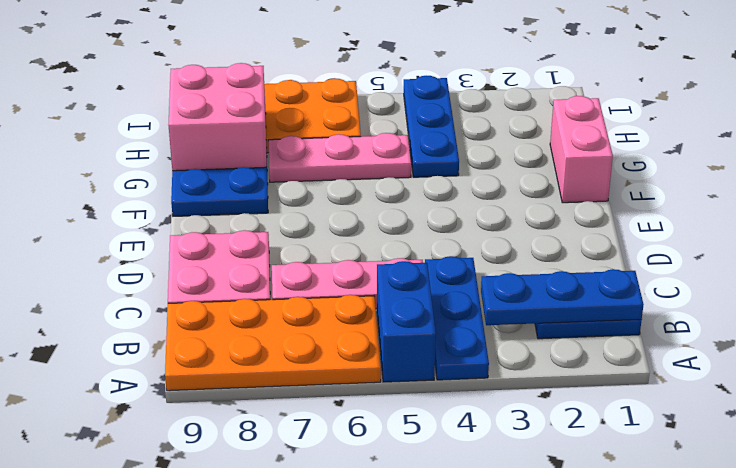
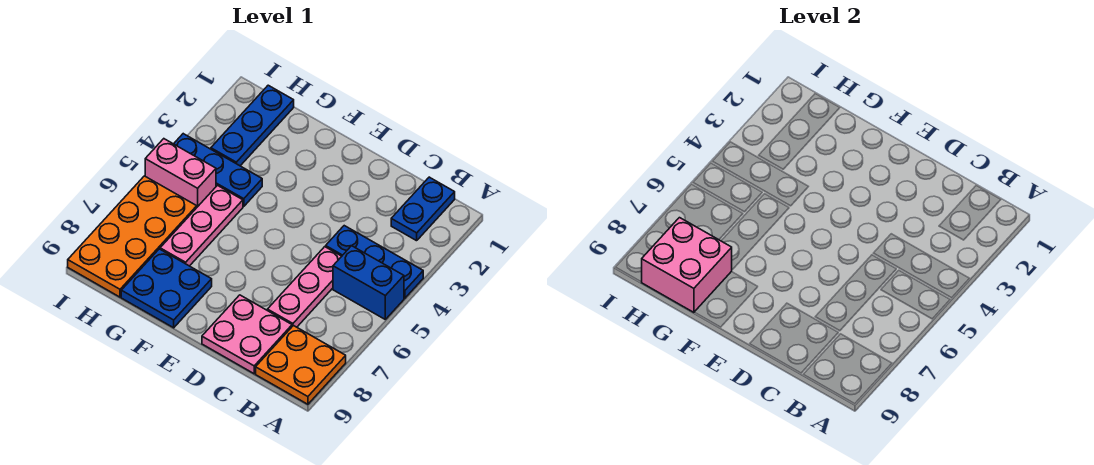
orange 2x4 plate [165,295,381,391] -> orange 2x2 plate [256,326,346,404]
blue 1x3 plate [481,269,644,325] -> blue 1x3 plate moved to [211,85,294,166]
pink 1x2 brick [550,96,613,203] -> pink 1x2 brick moved to [145,139,216,207]

